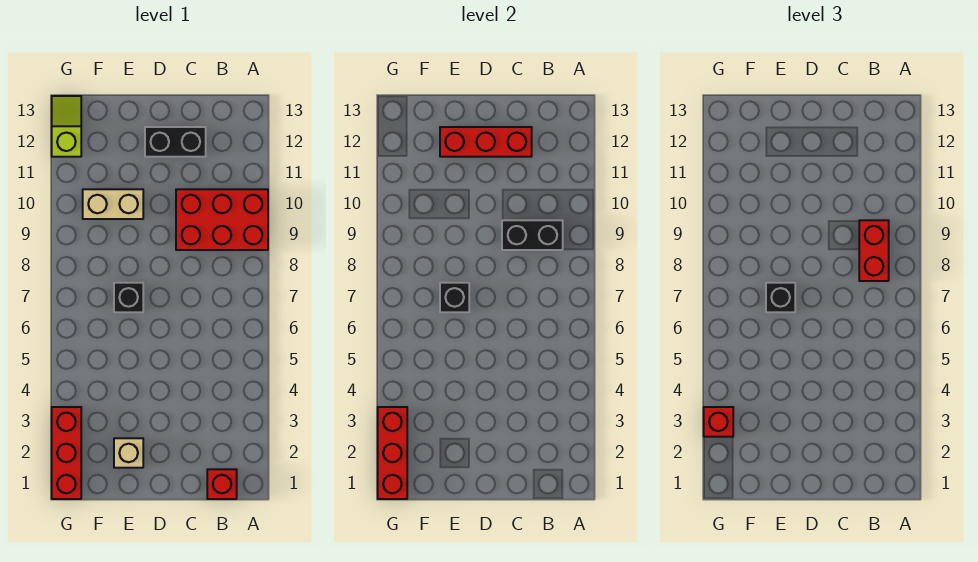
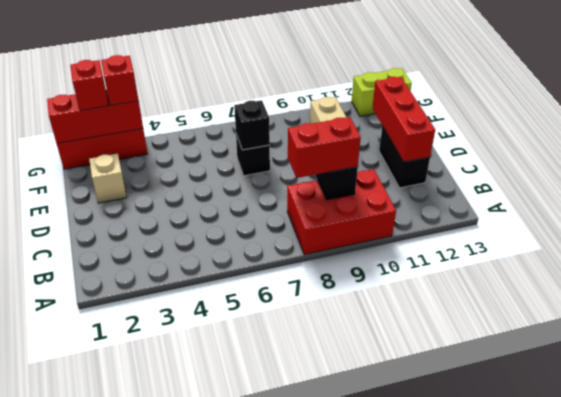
red 2x3 brick [176,189,268,250] -> red 2x3 brick turned to [287,169,396,255]
red 1x1 brick [207,469,237,499] -> red 1x1 brick moved to [70,60,109,111]
black 1x1 brick [766,283,795,312] -> none
lime 1x2 slope [52,96,81,157] -> lime 1x2 brick [352,68,412,116]

